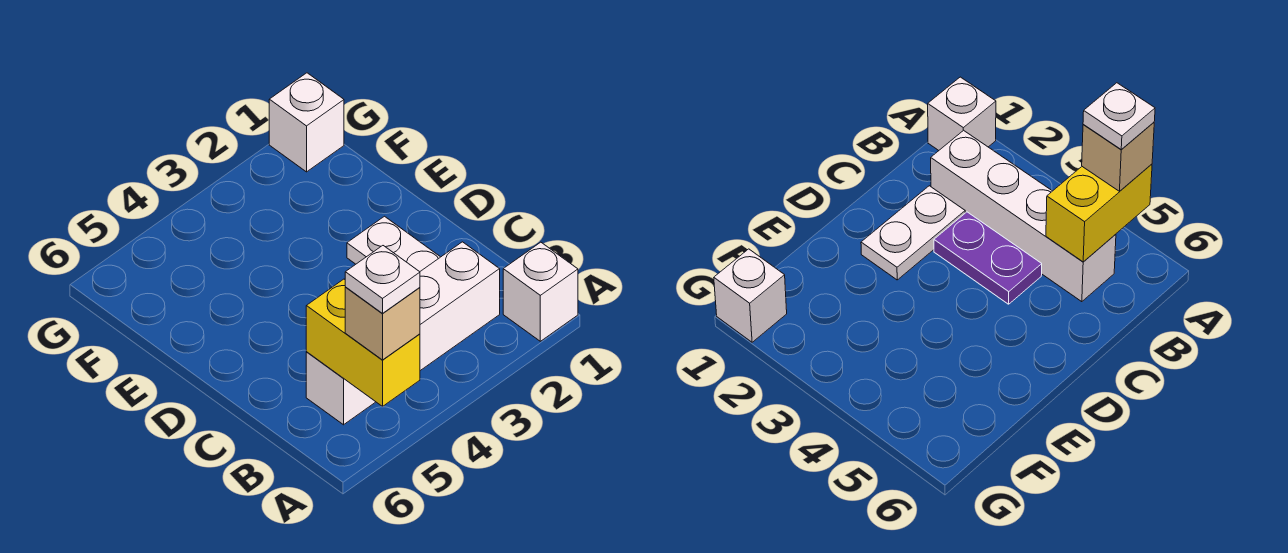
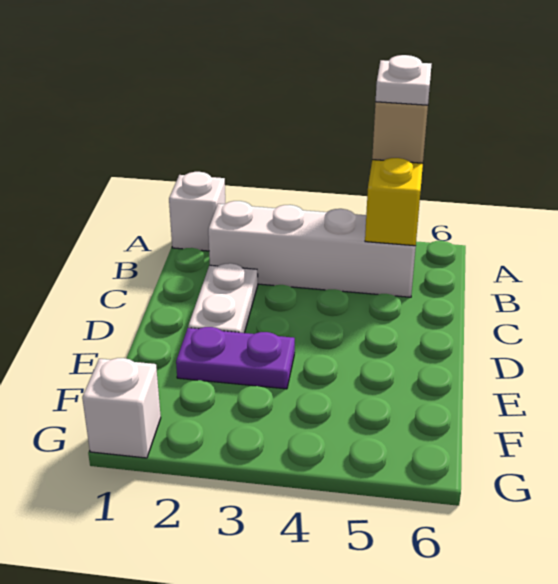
purple 1x2 plate [934,212,1042,304] -> purple 1x2 plate moved to [176,327,295,389]

